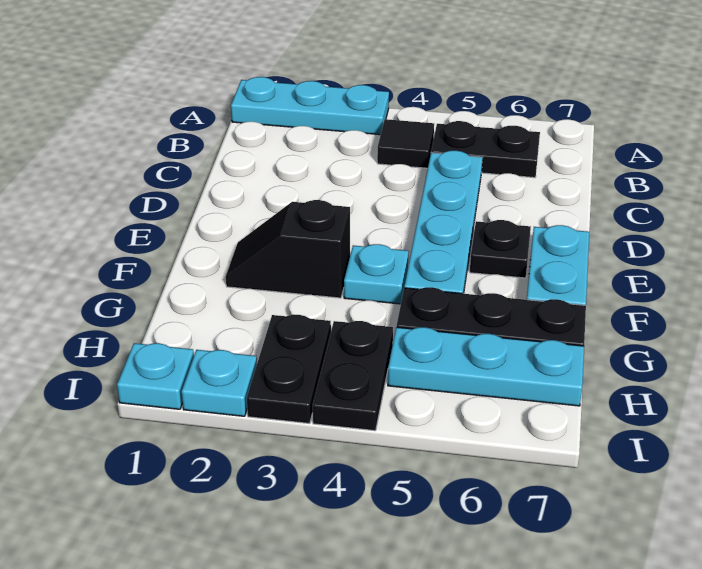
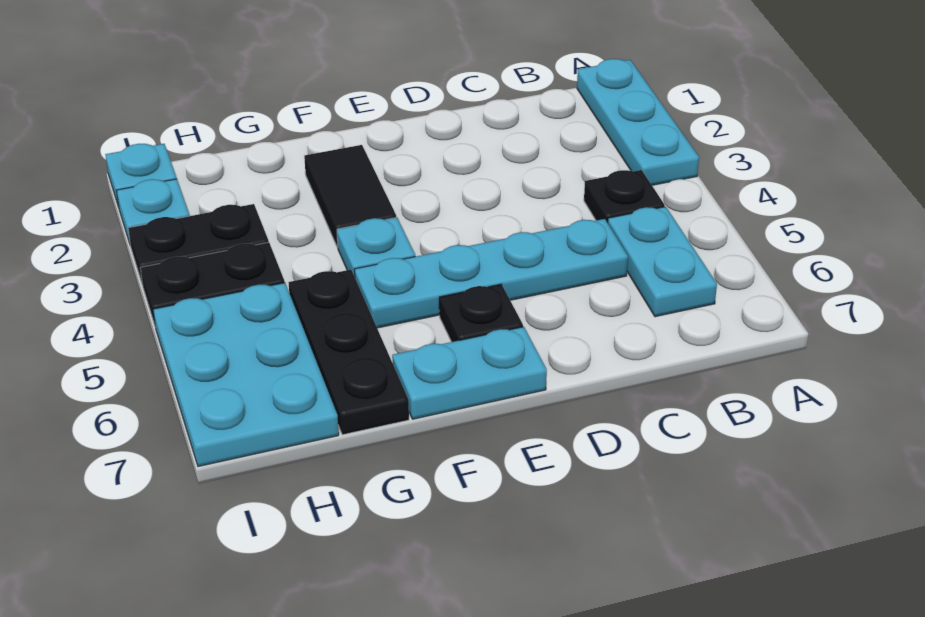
black 1x1 tile [377,119,434,168] -> black 1x1 plate [584,170,665,223]
black 1x2 plate [431,121,540,178] -> cyan 1x2 plate [608,207,717,317]
black 1x2 slope [226,200,350,298] -> black 1x2 tile [304,145,396,247]
cyan 1x3 plate [388,327,584,406] -> cyan 2x3 plate [153,283,339,467]

